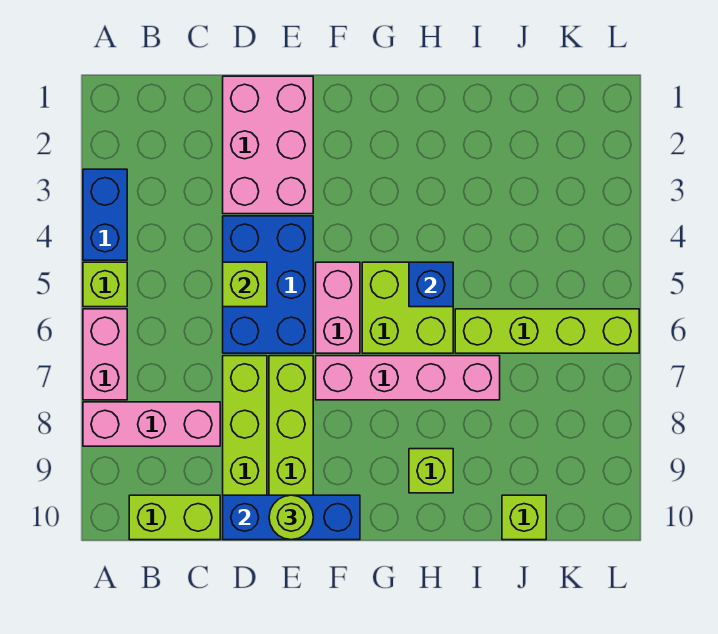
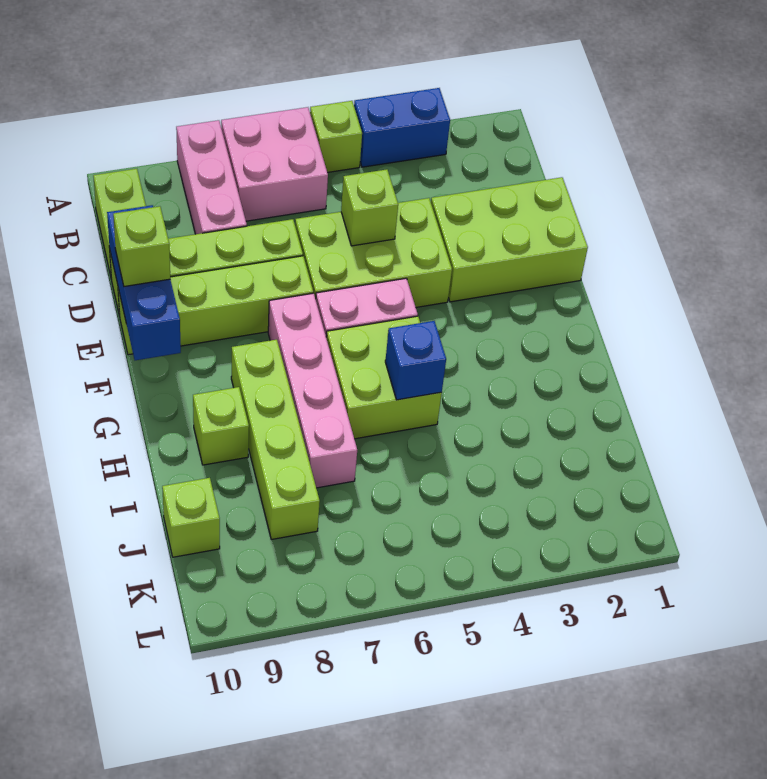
pink 1x2 brick [83,309,127,400] -> pink 2x2 brick [221,107,328,221]
pink 2x3 brick [223,76,313,214] -> lime 2x3 brick [431,177,588,302]
blue 2x3 brick [223,216,313,353] -> lime 2x3 brick [295,198,452,307]
lime 1x1 round brick [269,495,313,540] -> lime 1x1 brick [113,206,170,286]
lime 1x4 brick [455,309,639,353] -> lime 1x4 brick moved to [231,340,320,540]

